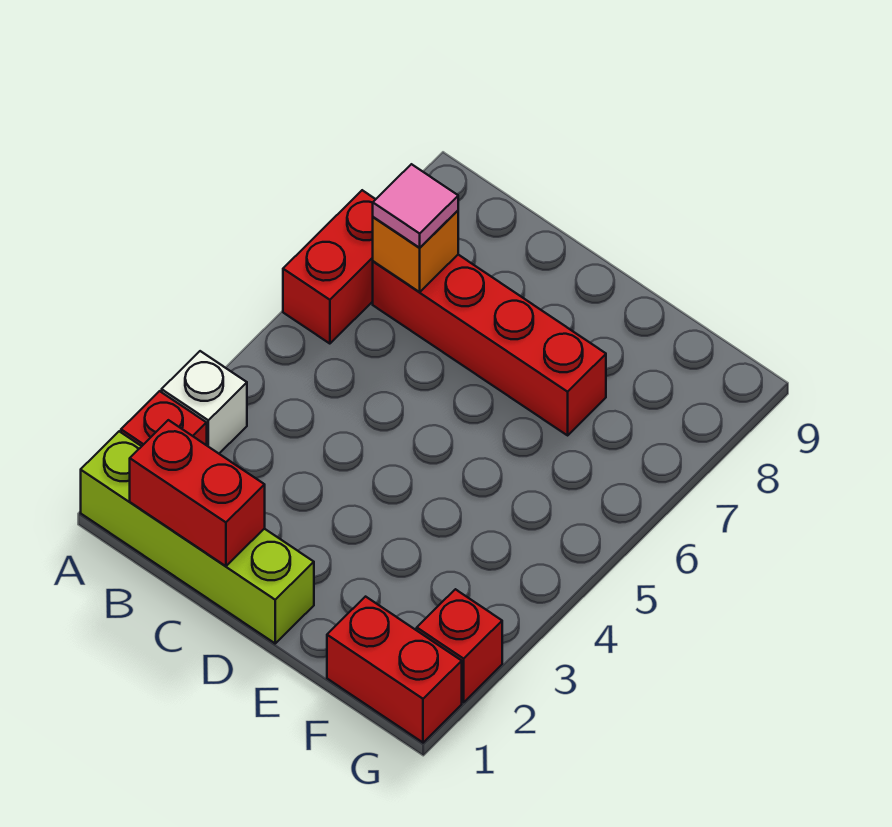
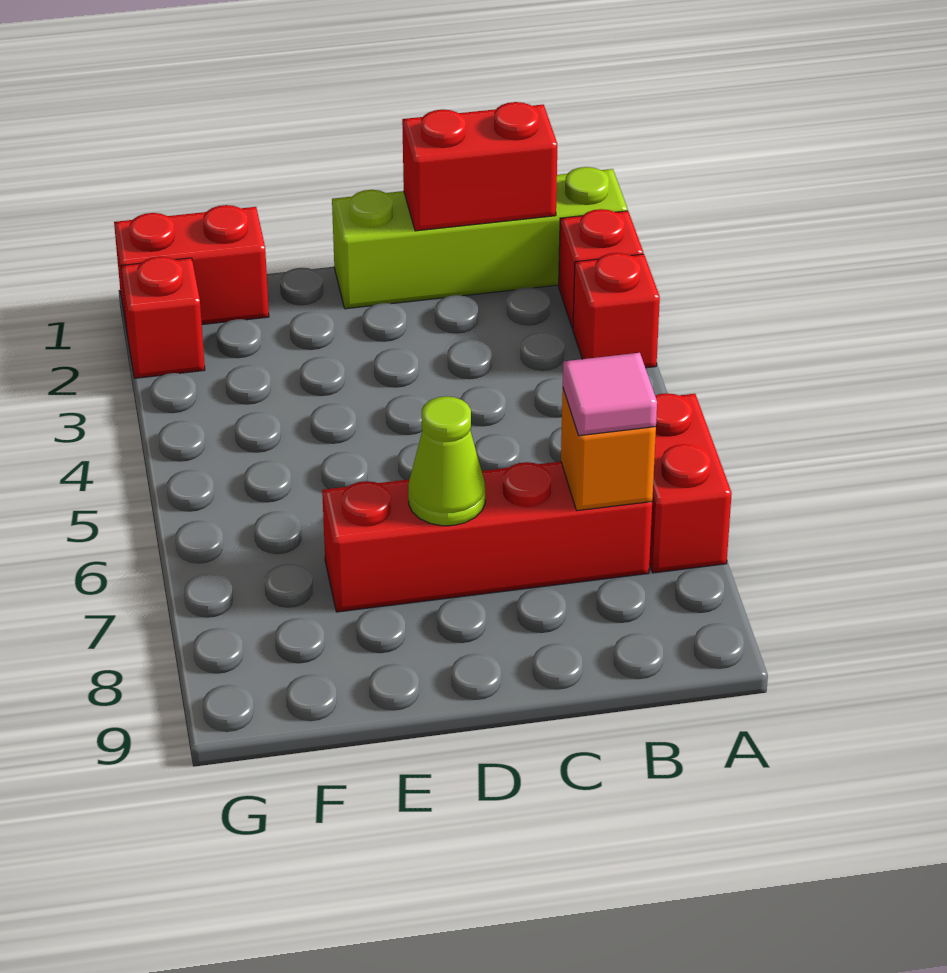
white 1x1 brick [162,351,247,453] -> red 1x1 brick [573,253,660,368]
none -> lime 1x1 cone [408,396,485,526]

